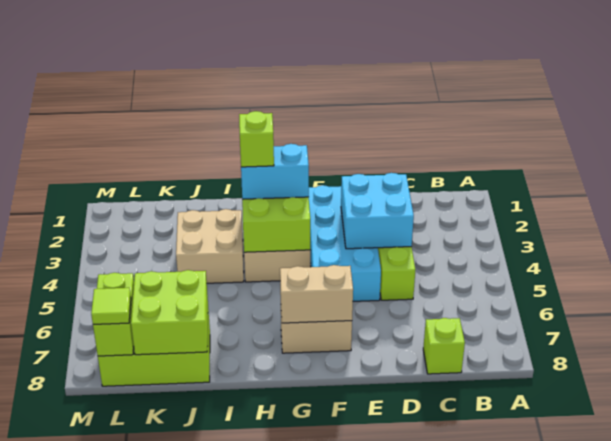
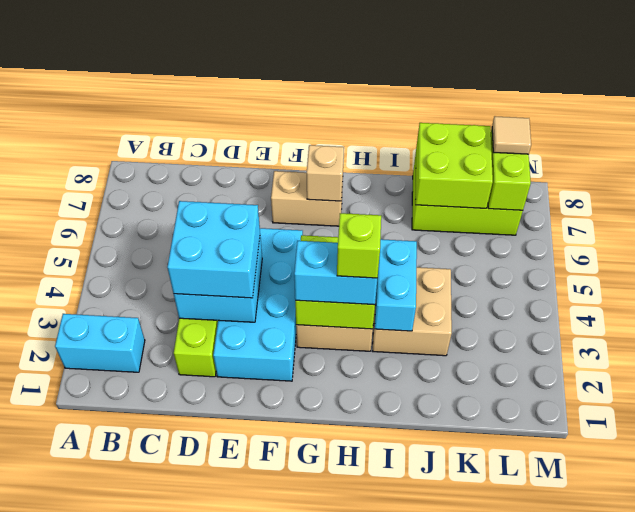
none -> cyan 1x2 brick [55,314,145,372]
lime 1x1 brick [423,318,465,374] -> none
none -> cyan 2x2 brick [168,201,260,298]
tan 1x2 brick [280,265,353,323] -> tan 1x1 brick [307,145,344,201]
none -> cyan 1x2 brick [375,239,417,331]
lime 1x1 tile [91,288,131,324] -> tan 1x1 tile [492,116,531,154]

